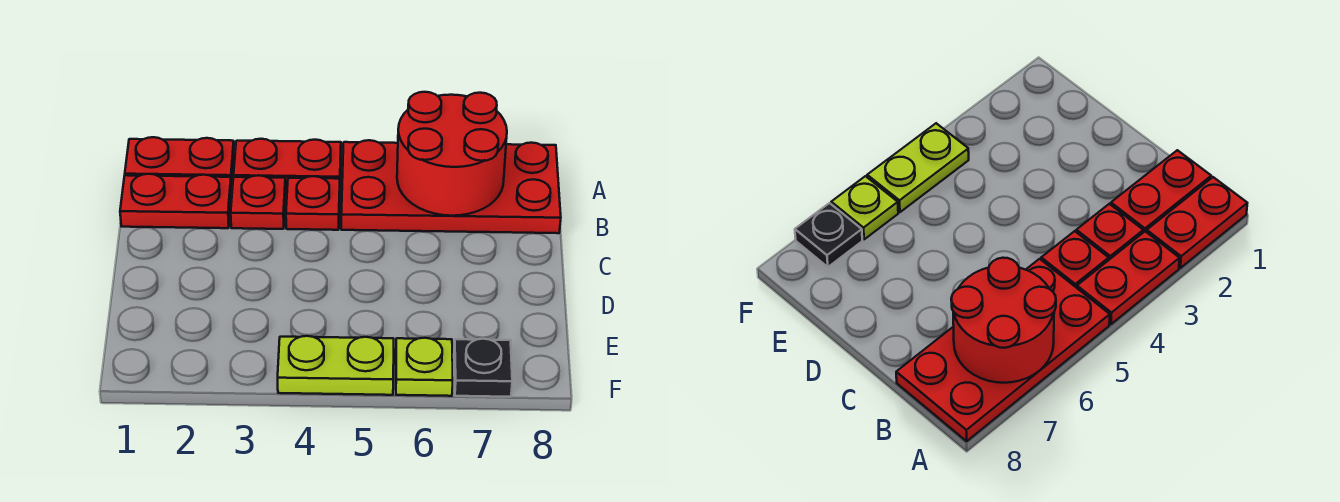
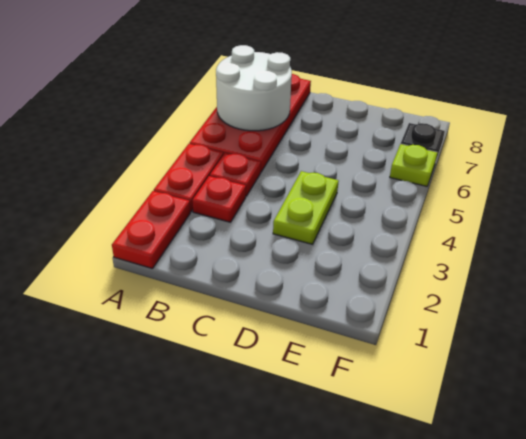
red 2x2 round brick [397,92,507,216] -> white 2x2 round brick [216,45,292,131]
red 1x2 plate [120,174,231,228] -> none
lime 1x2 plate [278,336,394,395] -> lime 1x2 plate moved to [273,171,339,244]

